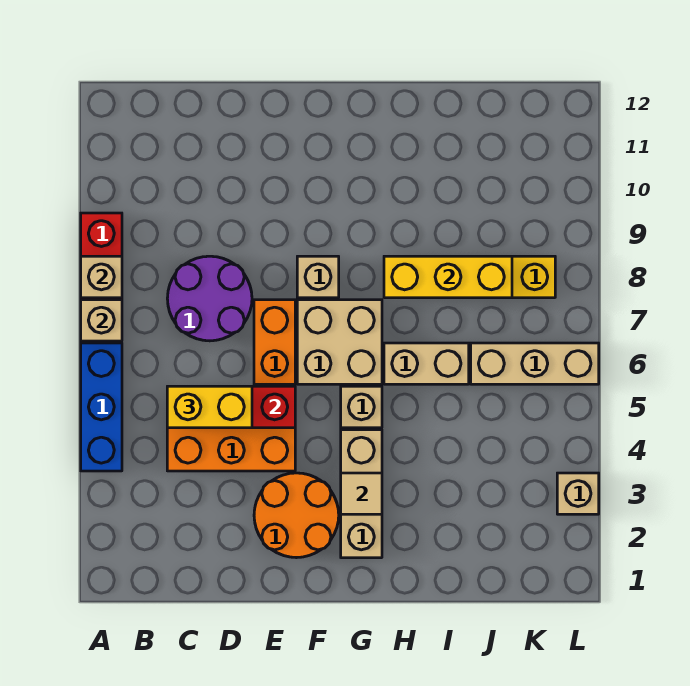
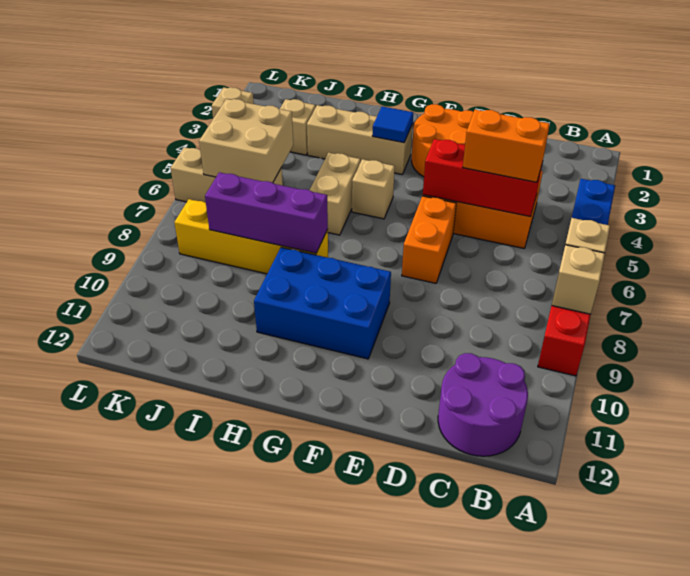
yellow 1x2 brick [167,386,252,428] -> orange 1x2 brick [463,110,550,182]
purple 2x2 round brick [167,256,252,341] -> purple 2x2 round brick moved to [438,353,528,456]
tan 2x2 brick [297,300,382,384] -> tan 2x2 brick moved to [199,99,293,183]
tan 1x1 brick [297,256,339,298] -> tan 1x1 brick moved to [280,99,316,155]
none -> blue 2x3 brick [254,247,391,359]
tan 1x3 brick [341,430,382,558] -> tan 1x3 brick turned to [307,105,413,174]
tan 1x1 tile [341,473,382,514] -> blue 1x1 tile [372,106,413,143]
tan 1x2 brick [384,343,469,384] -> tan 1x2 brick turned to [310,153,360,235]
yellow 1x3 brick [384,256,512,298] -> purple 1x3 brick [205,172,328,253]

